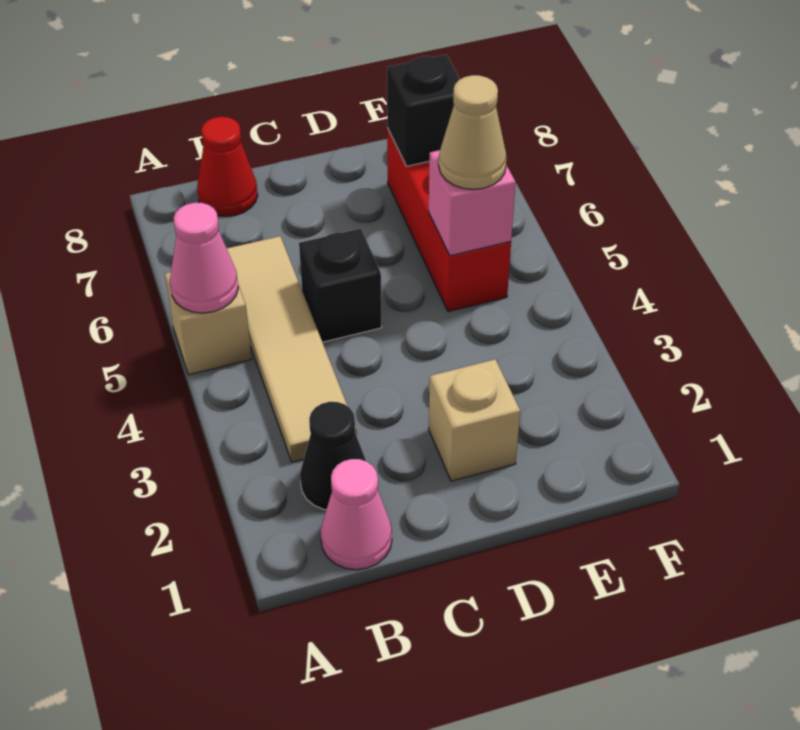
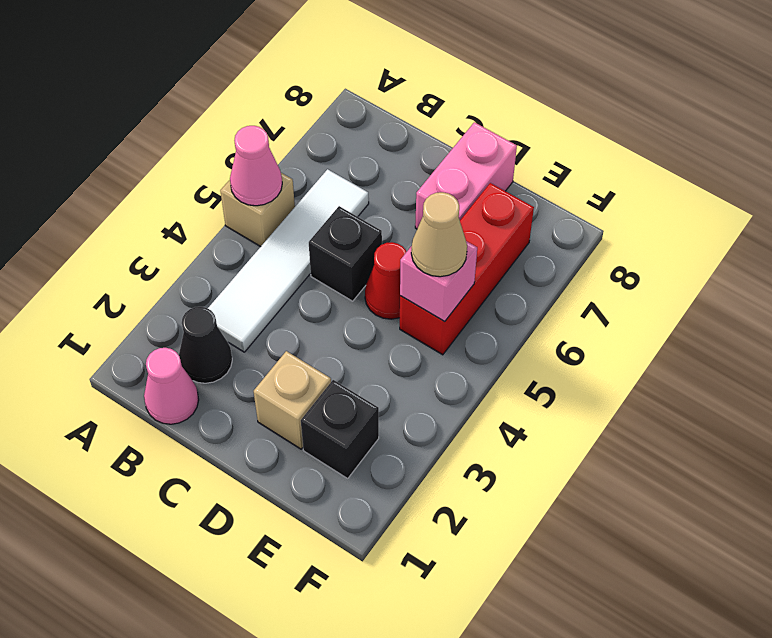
tan 1x4 tile [227,236,357,462] -> white 1x4 tile [208,169,369,352]
red 1x1 cone [197,117,258,216] -> red 1x1 cone moved to [365,242,406,319]
none -> pink 1x2 brick [415,122,517,229]
black 1x1 brick [387,55,460,166] -> black 1x1 brick moved to [301,380,379,478]

